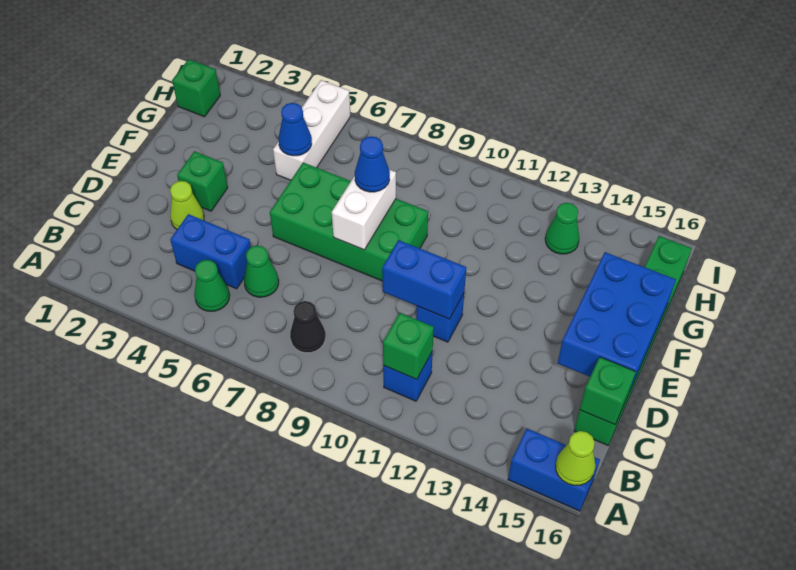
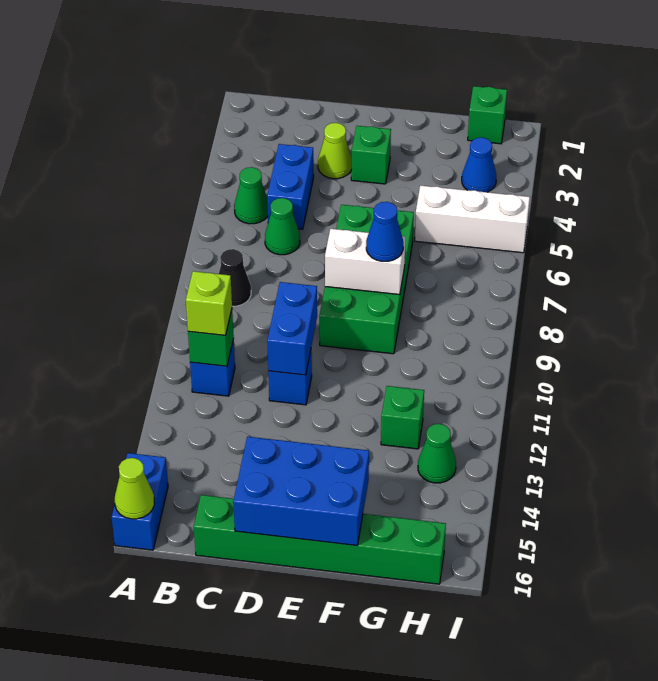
none -> lime 1x1 brick [186,271,232,335]
green 1x1 brick [580,357,636,425] -> green 1x1 brick moved to [381,386,424,449]
blue 1x1 cone [279,103,312,156] -> blue 1x1 cone moved to [462,138,496,192]

